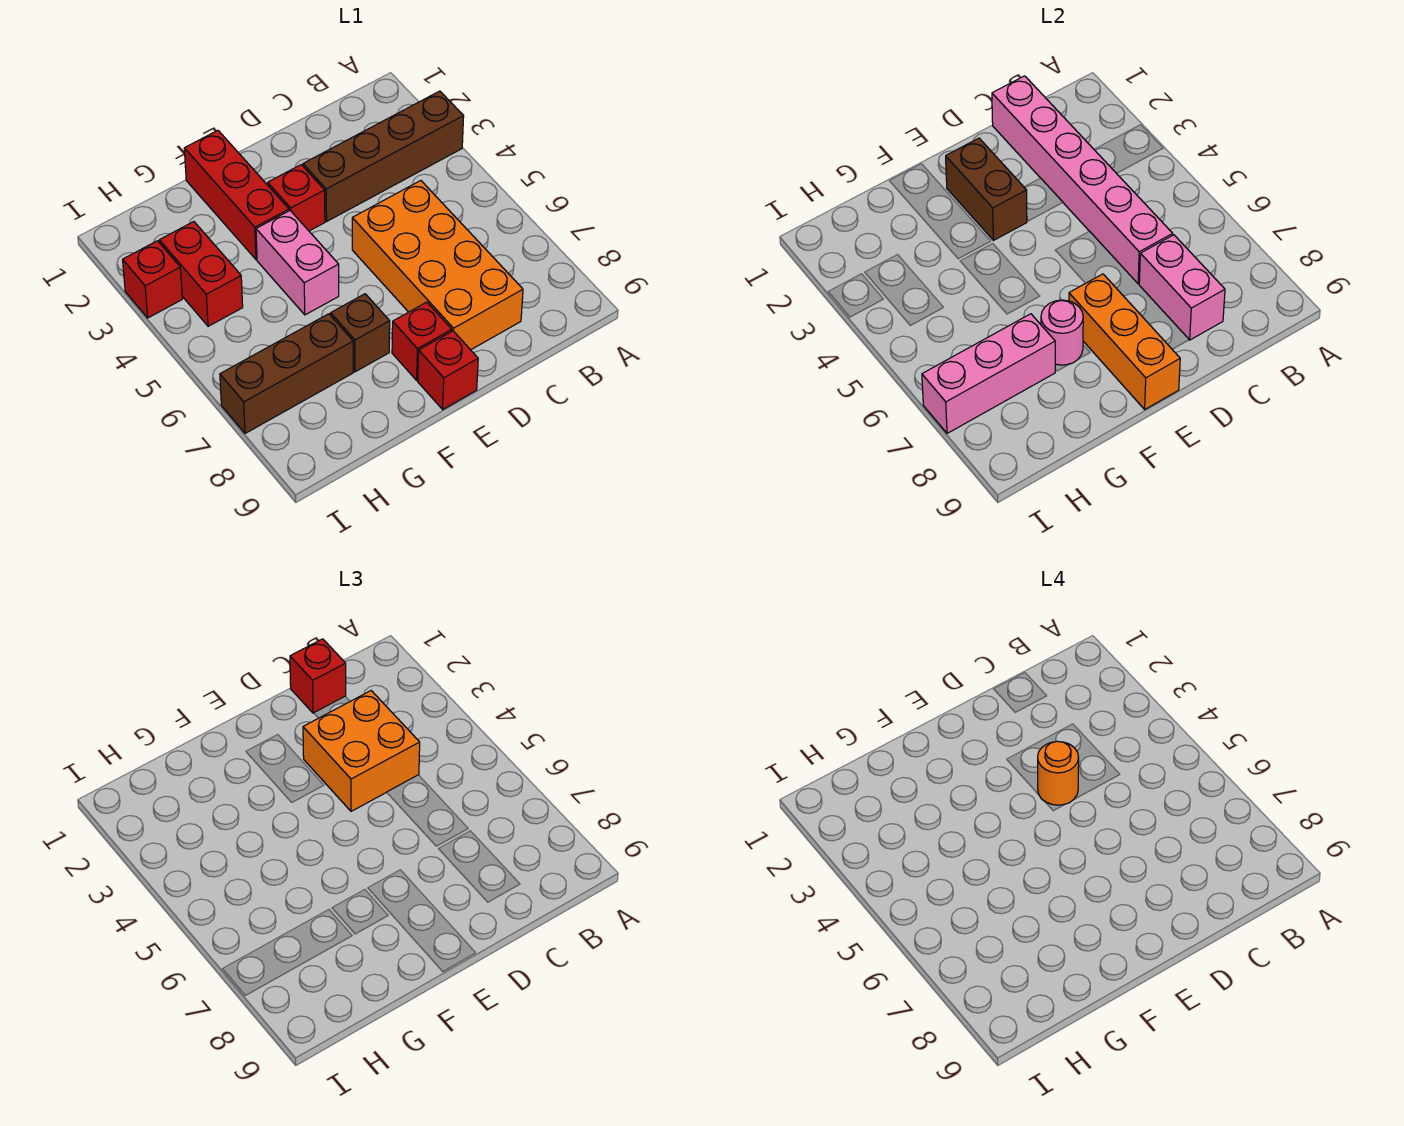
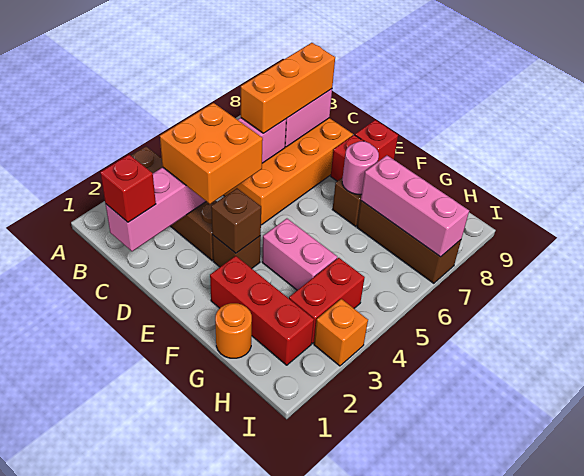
orange 1x1 round brick [1038,741,1079,805] -> orange 1x1 round brick moved to [215,303,252,358]
brown 1x2 brick [946,138,1027,240] -> brown 1x1 brick [211,188,261,253]
red 1x1 brick [268,165,325,231] -> brown 1x1 brick [212,235,261,268]
orange 1x3 brick [1069,274,1180,409] -> orange 1x3 brick moved to [241,43,335,133]
red 1x3 brick [184,131,289,260] -> red 1x3 brick turned to [210,256,314,365]
pink 1x2 brick [256,211,339,315] -> pink 1x2 brick turned to [262,219,337,290]
red 1x1 brick [123,241,182,318] -> orange 1x1 brick [314,299,368,366]

